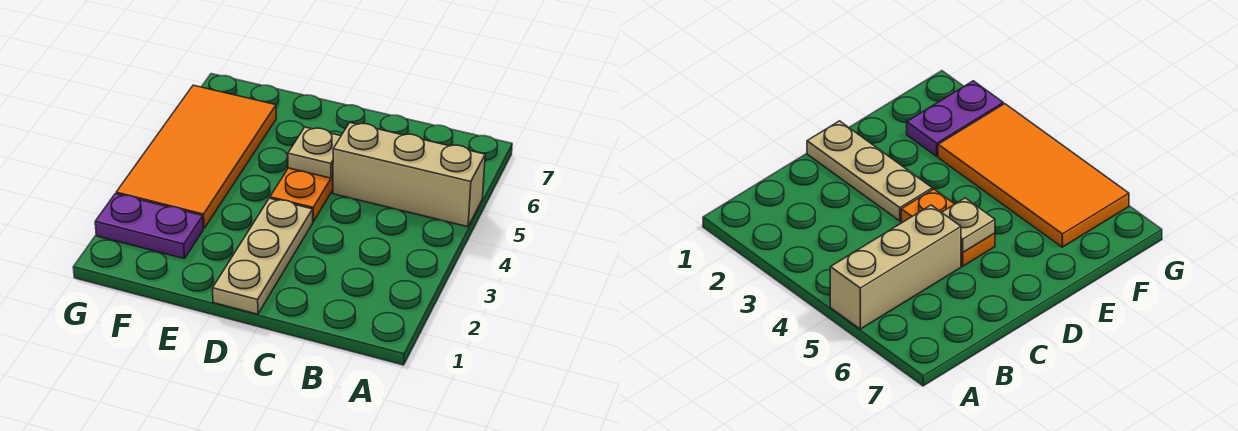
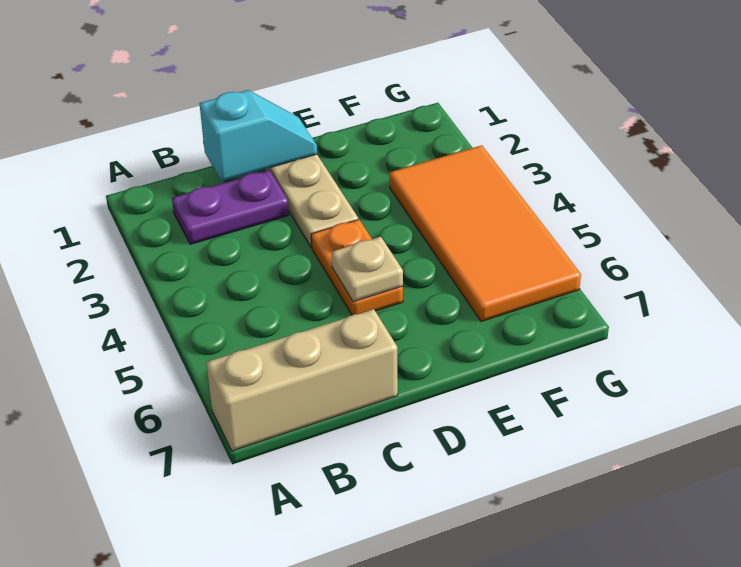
tan 1x3 brick [333,123,485,227] -> tan 1x3 brick moved to [206,309,398,451]
none -> cyan 1x2 slope [199,90,317,181]
purple 1x2 plate [95,194,203,259] -> purple 1x2 plate moved to [172,170,289,244]

